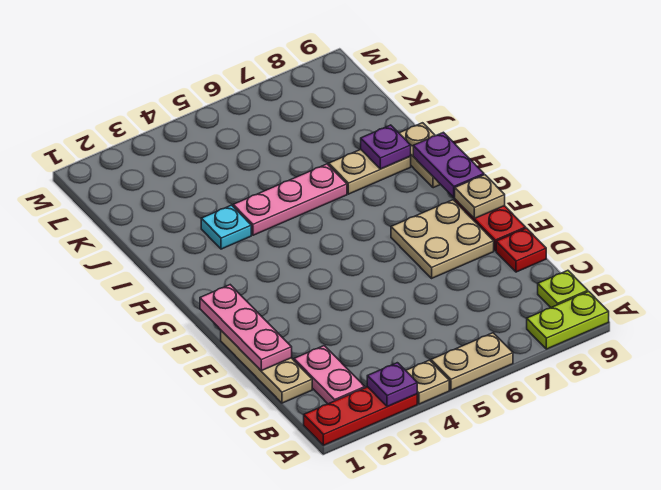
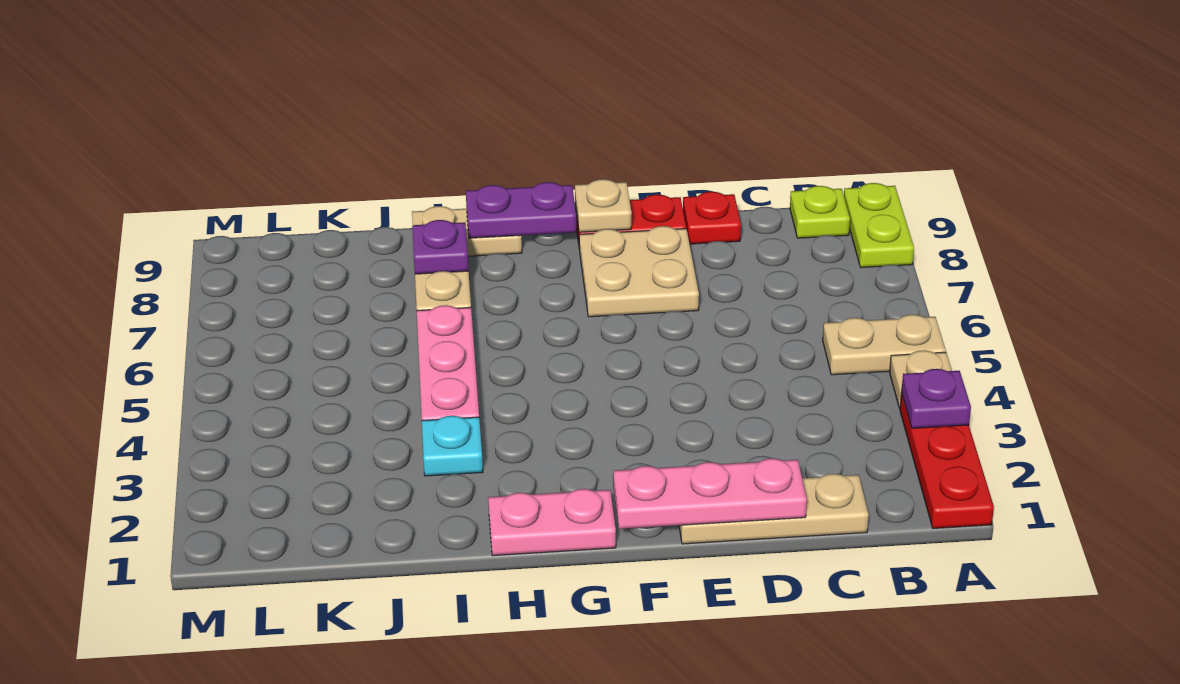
tan 1x2 plate [431,333,513,390] -> tan 1x2 plate turned to [823,315,946,375]
pink 1x2 plate [294,346,365,404] -> pink 1x2 plate moved to [488,489,616,556]

